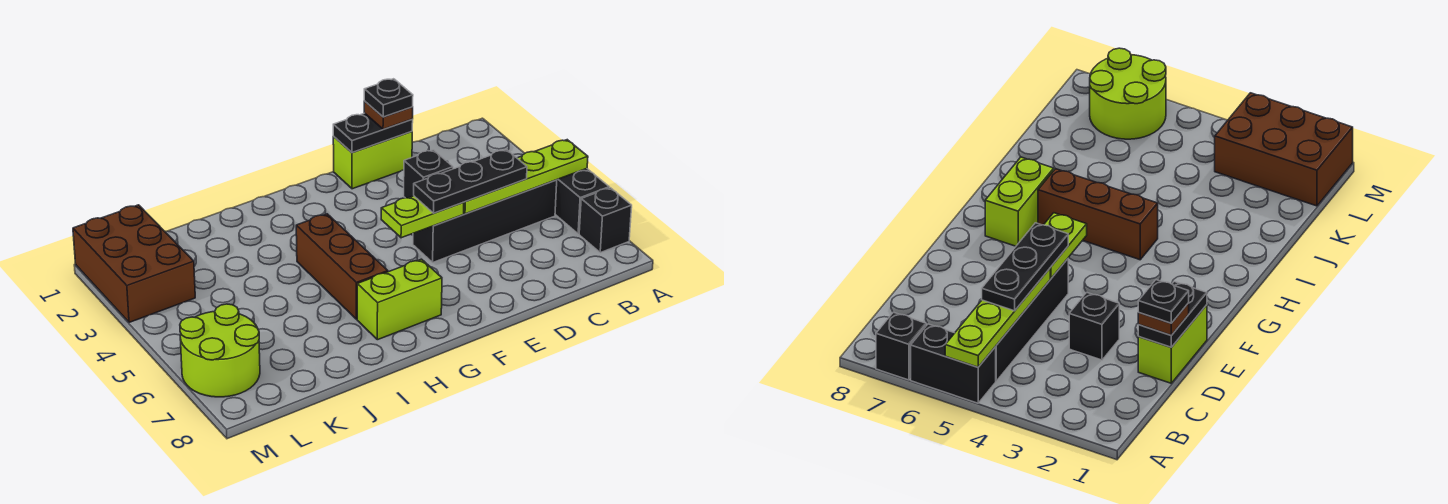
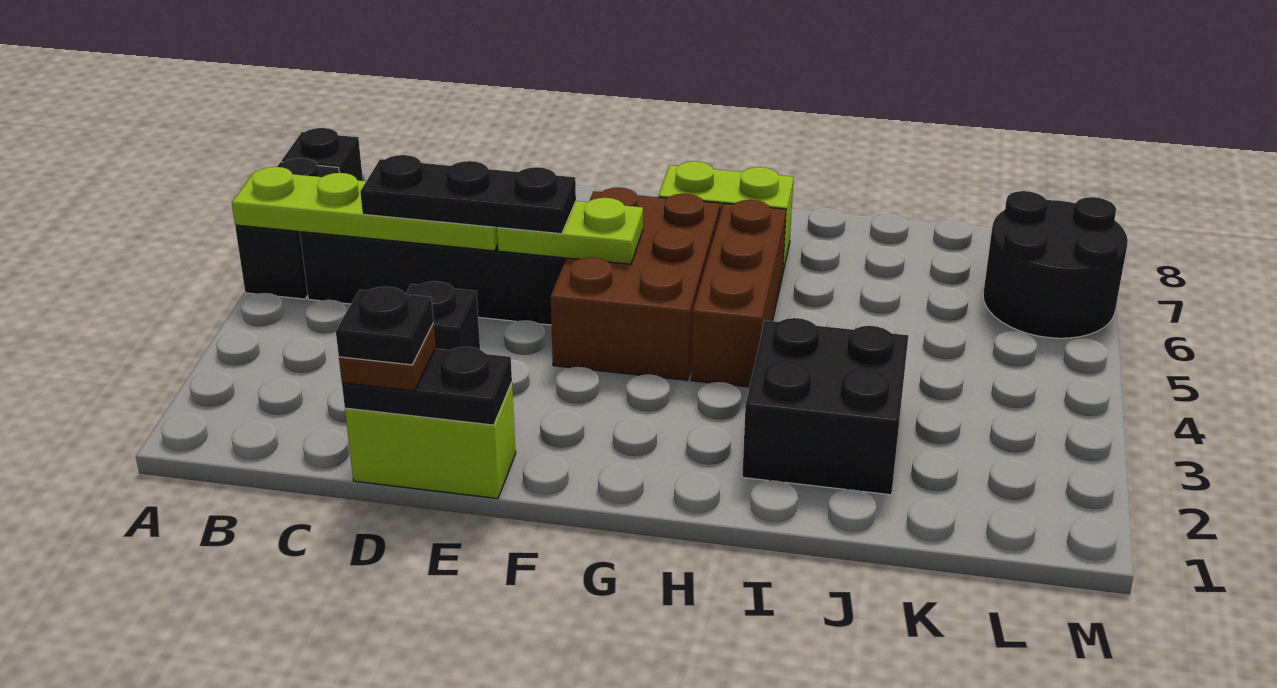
none -> black 2x2 brick [742,318,908,495]
brown 2x3 brick [73,205,195,322] -> brown 2x3 brick moved to [551,188,720,380]
lime 2x2 round brick [180,304,260,397] -> black 2x2 round brick [983,191,1128,338]

